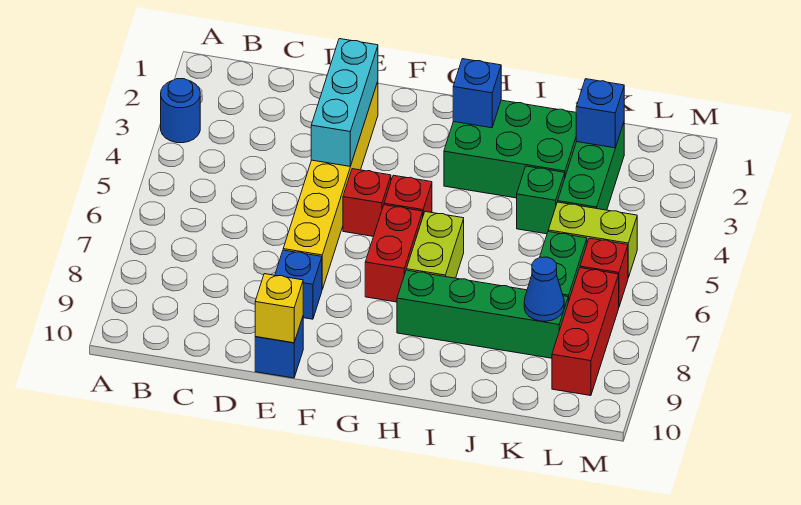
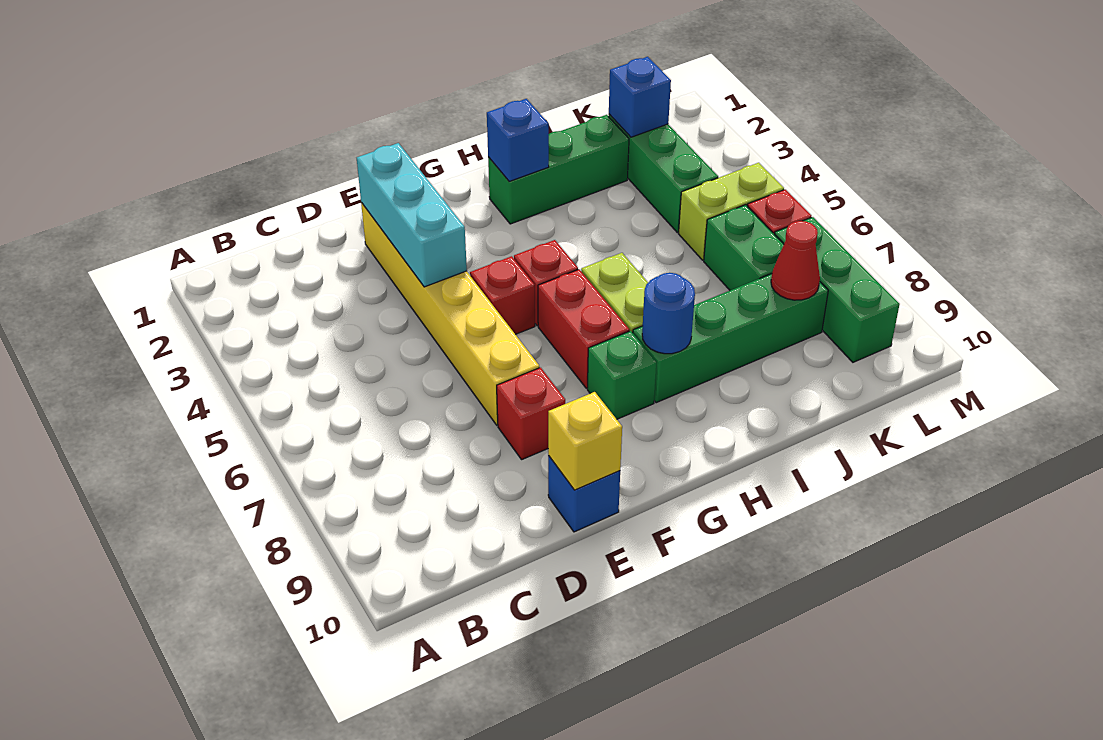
blue 1x1 round brick [161,79,200,143] -> blue 1x1 round brick moved to [642,273,695,354]
blue 1x1 brick [275,250,322,319] -> red 1x1 brick [497,368,565,459]
green 2x3 brick [444,100,576,198] -> green 1x3 brick [488,115,629,224]
green 1x1 brick [517,166,565,234] -> green 1x1 brick moved to [587,331,657,419]
blue 1x1 cone [524,257,564,321] -> red 1x1 cone [771,221,820,300]
red 1x3 brick [552,268,619,396] -> green 1x3 brick [774,217,900,362]

